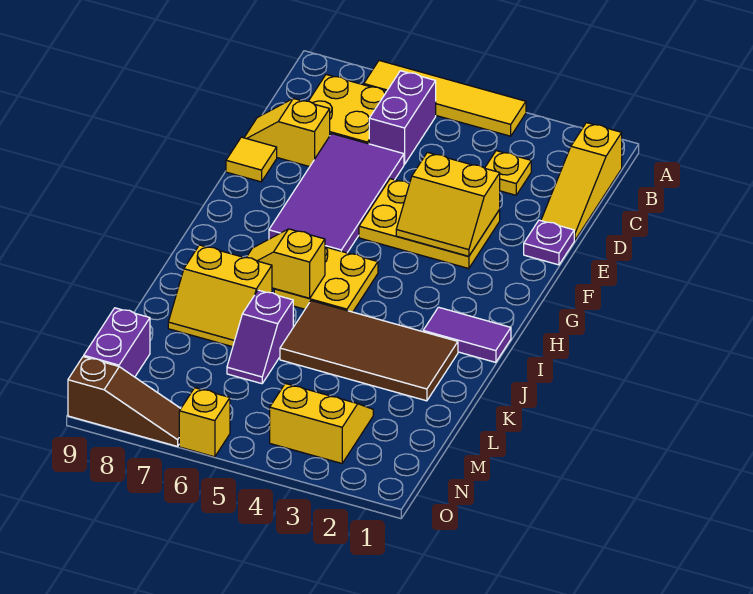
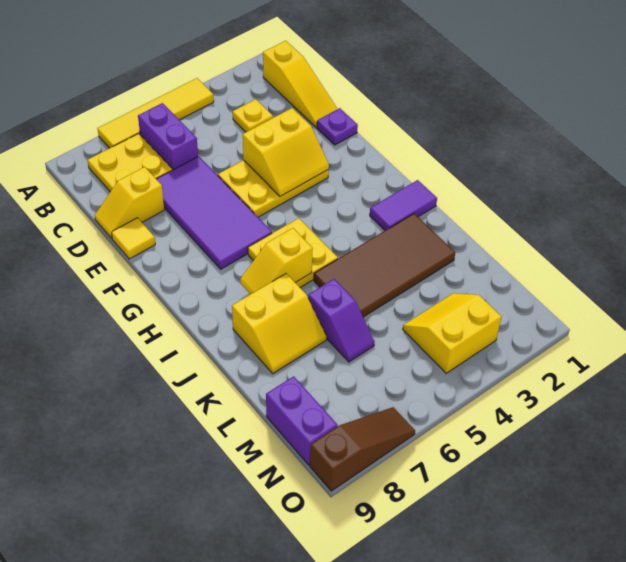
yellow 1x1 brick [179,388,230,457] -> none

